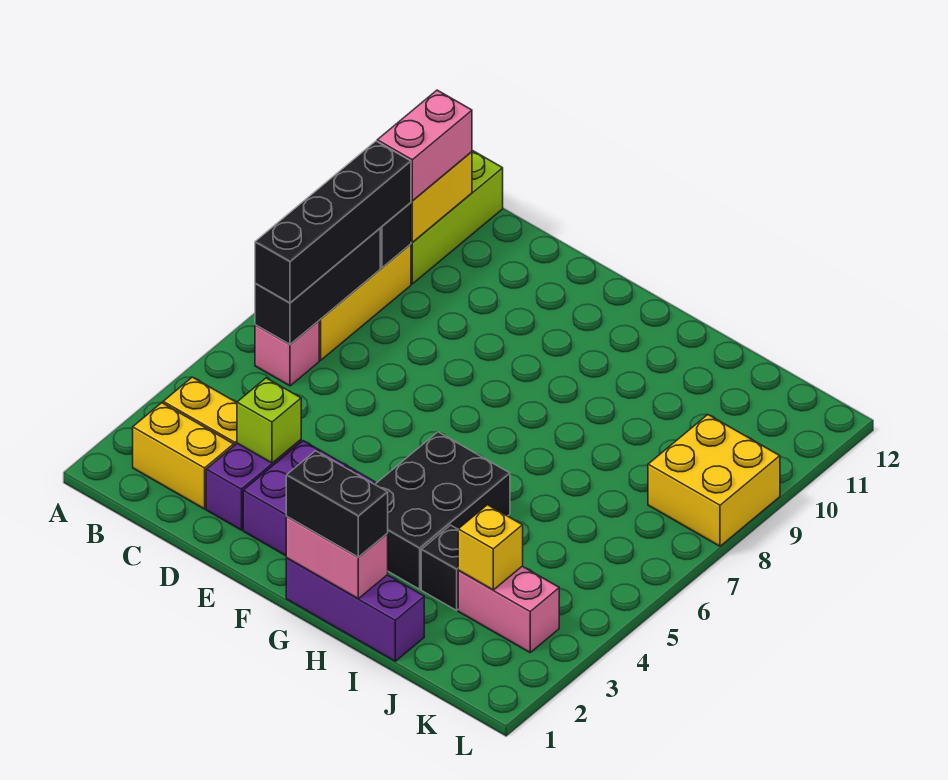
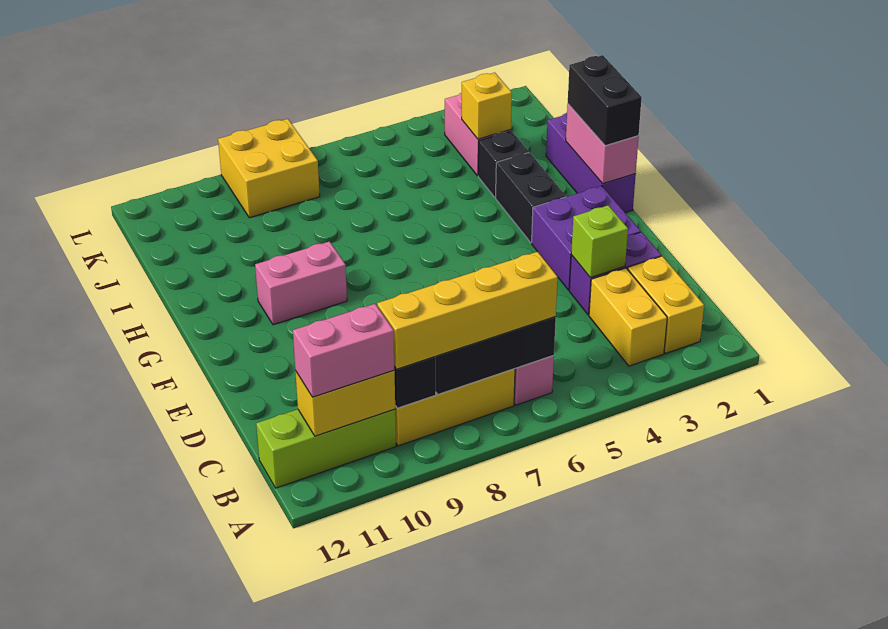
black 1x4 brick [255,141,411,303] -> yellow 1x4 brick [377,252,558,369]
black 2x3 brick [375,432,510,589] -> black 1x2 brick [496,152,566,243]
none -> pink 1x2 brick [255,241,347,325]

